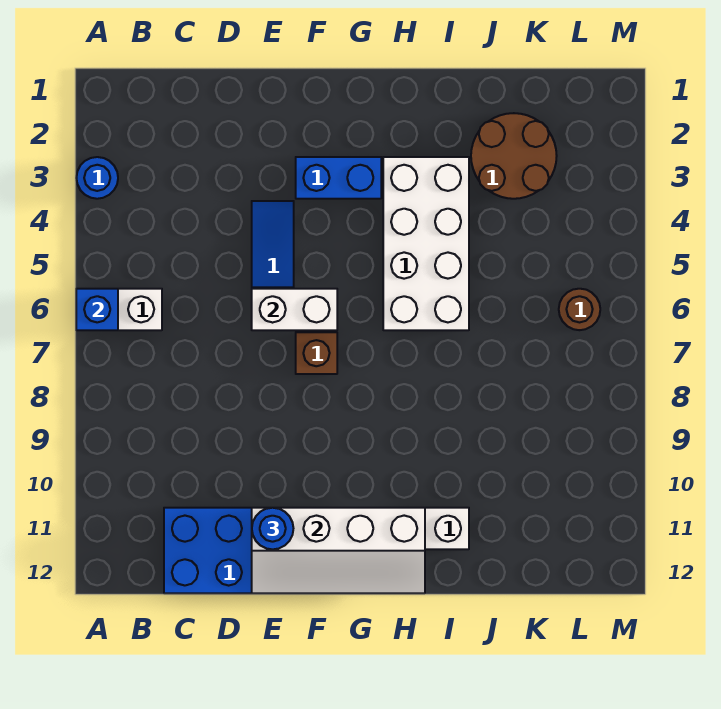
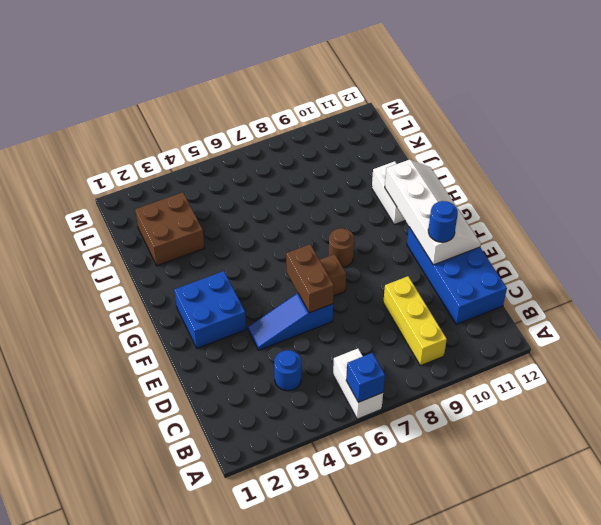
blue 1x1 round brick [76,157,118,199] -> blue 1x1 round brick moved to [274,350,301,391]
none -> yellow 1x3 brick [383,276,447,366]
white 1x2 brick [252,289,337,330] -> brown 1x2 brick [286,244,334,313]
blue 1x2 brick [296,157,381,199] -> blue 2x2 brick [174,271,246,348]
white 2x4 brick [383,157,469,330] -> none
brown 2x2 round brick [471,113,557,199] -> brown 2x2 brick [135,192,205,266]
brown 1x1 round brick [559,289,600,330] -> brown 1x1 round brick moved to [329,228,354,267]

